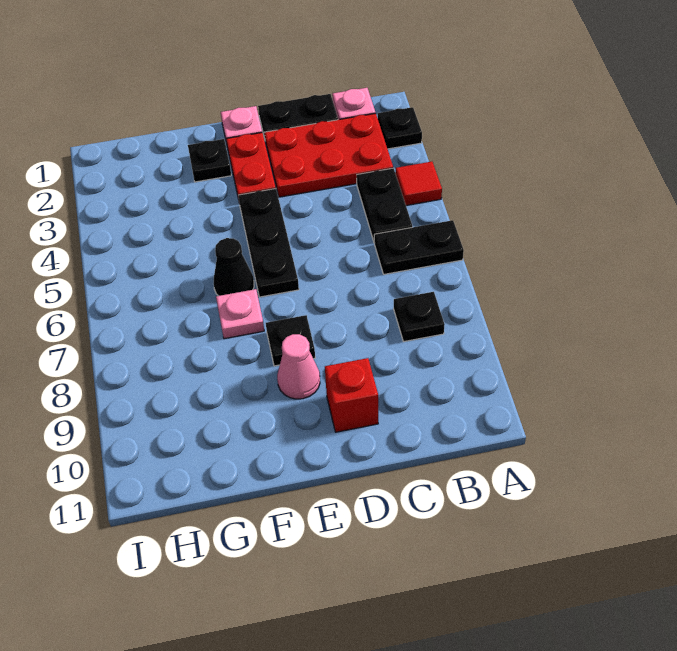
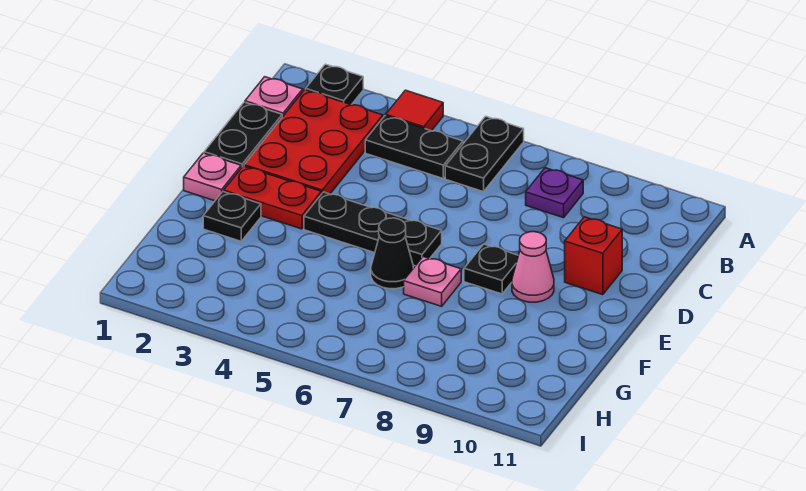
black 1x1 plate [394,292,445,341] -> purple 1x1 plate [526,168,583,218]

